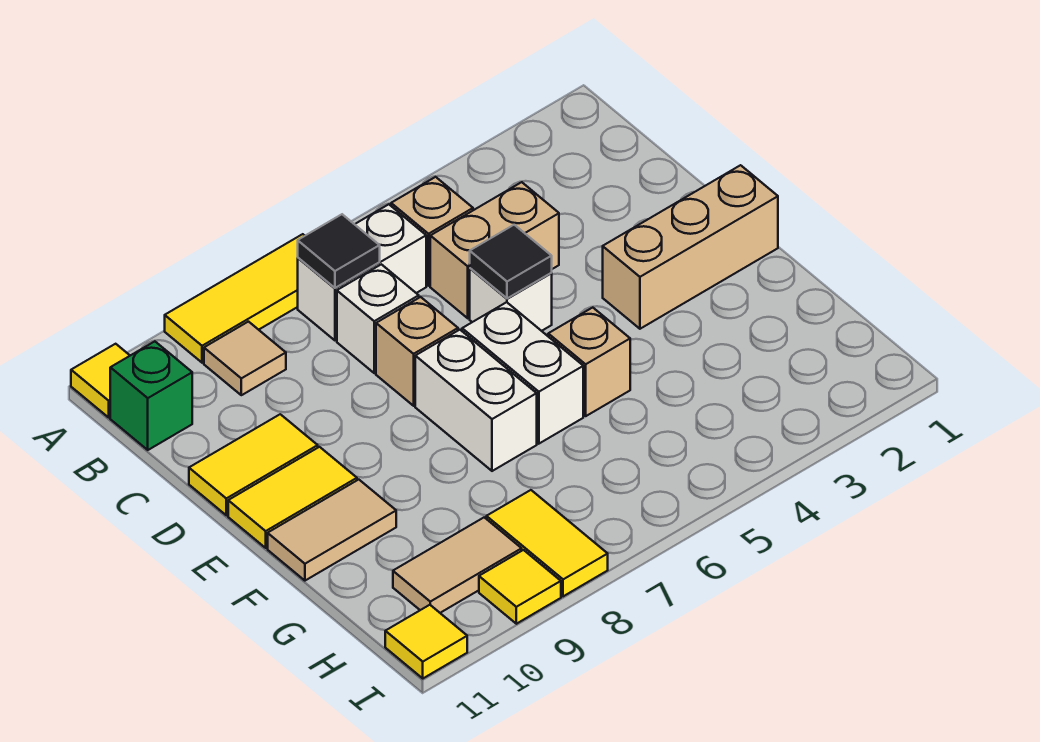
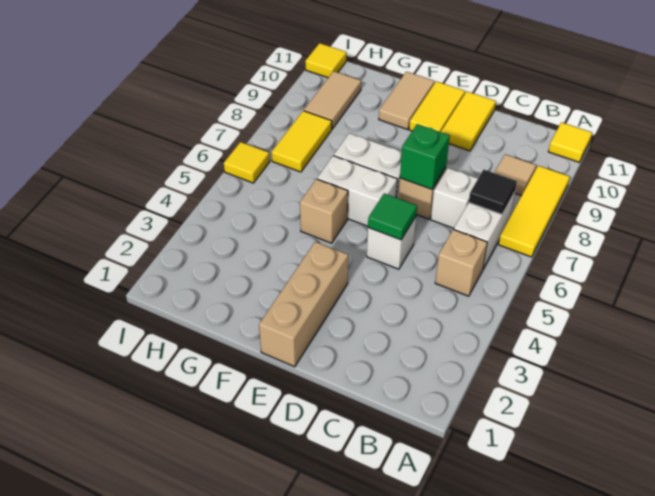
green 1x1 brick [110,341,192,450] -> green 1x1 brick moved to [400,124,450,189]
tan 1x2 brick [430,182,559,318] -> none
black 1x1 tile [470,225,552,298] -> green 1x1 tile [368,193,417,240]
yellow 1x2 tile [486,490,608,596] -> yellow 1x2 tile turned to [271,111,332,172]
yellow 1x1 tile [479,550,561,624] -> yellow 1x1 tile moved to [224,142,270,183]

